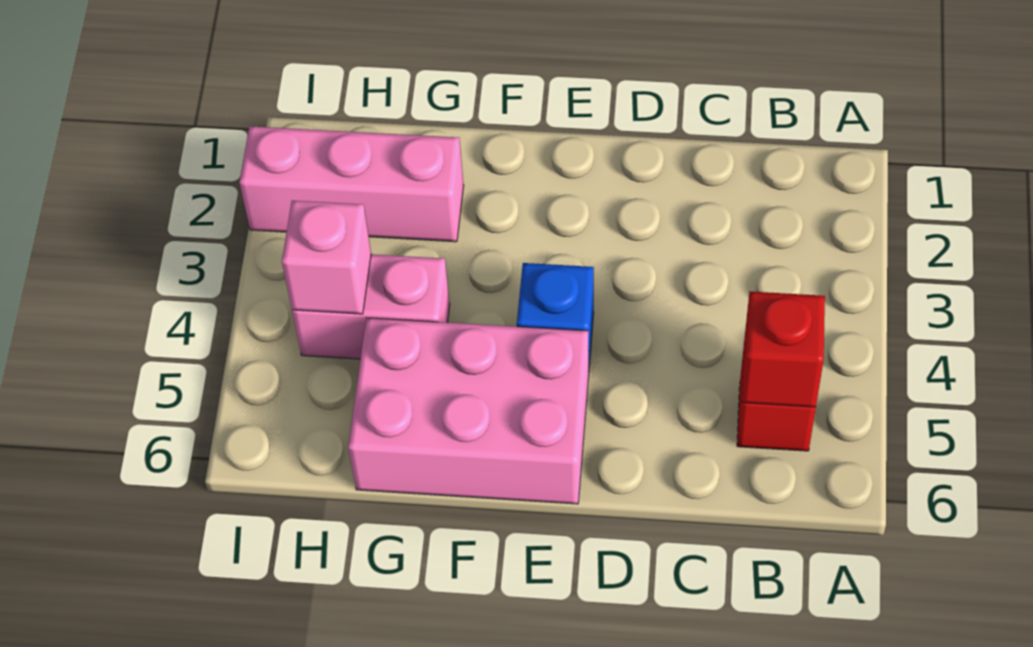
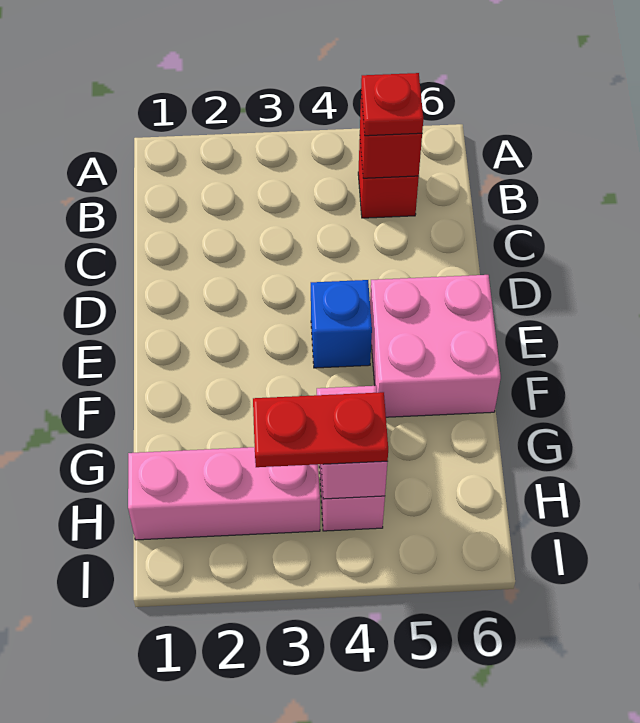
none -> red 1x1 plate [361,73,423,136]
pink 2x3 brick [348,318,589,504] -> pink 2x2 brick [370,275,501,417]
pink 1x3 brick [239,126,464,242] -> pink 1x3 brick turned to [128,447,320,540]
none -> red 1x2 plate [253,392,388,467]

